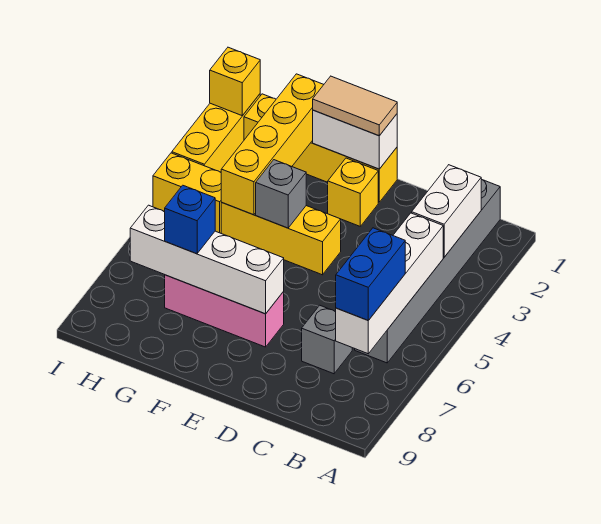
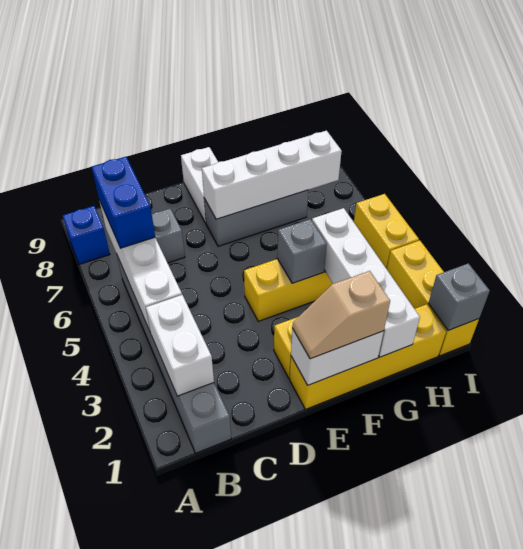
tan 1x2 tile [313,76,397,136] -> tan 1x2 slope [292,271,390,359]
pink 1x3 brick [165,275,284,347] -> grey 1x3 brick [204,190,308,246]
none -> white 1x2 brick [181,147,218,223]
yellow 1x4 brick [221,74,324,215] -> white 1x4 brick [312,208,420,357]
blue 1x1 brick [165,185,215,254] -> blue 1x1 brick moved to [63,206,110,264]
yellow 1x2 brick [153,153,222,233] -> yellow 1x2 brick turned to [354,194,419,269]
yellow 1x1 brick [210,47,260,116] -> grey 1x1 brick [429,263,490,330]

